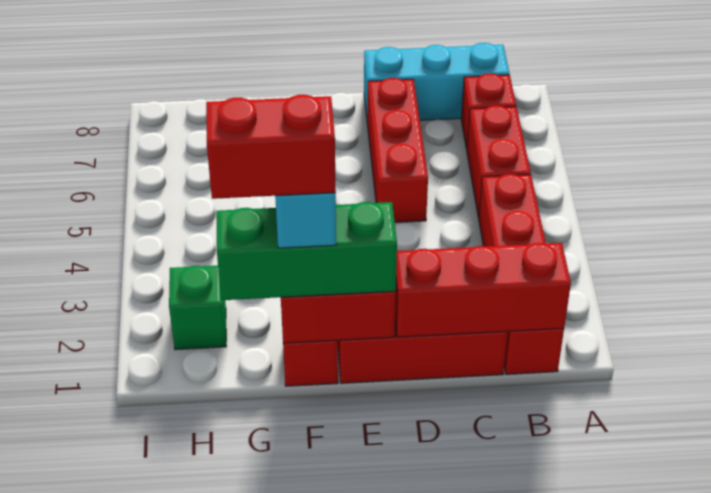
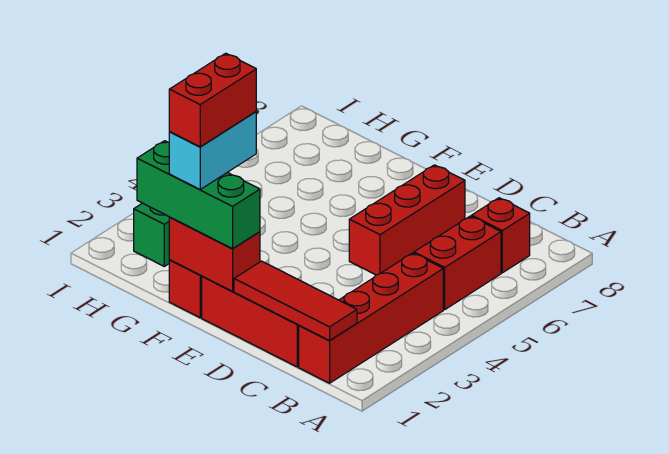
red 1x3 brick [395,243,571,337] -> red 1x3 tile [234,261,357,341]
cyan 1x3 brick [364,43,509,120] -> none
red 1x2 brick [206,95,336,199] -> red 1x2 brick turned to [169,53,256,147]

